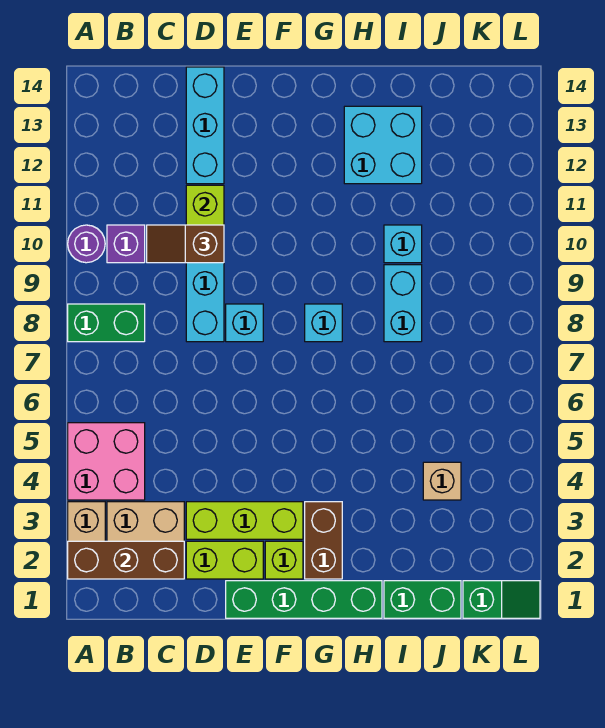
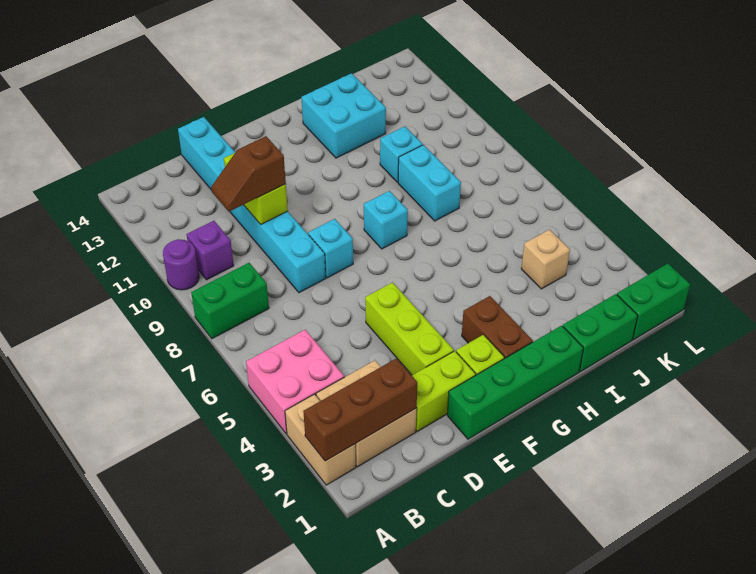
lime 1x3 brick [186,502,303,539] -> lime 1x3 brick turned to [365,282,454,375]
green 1x2 slope [463,581,540,618] -> green 1x2 brick [617,264,690,340]

